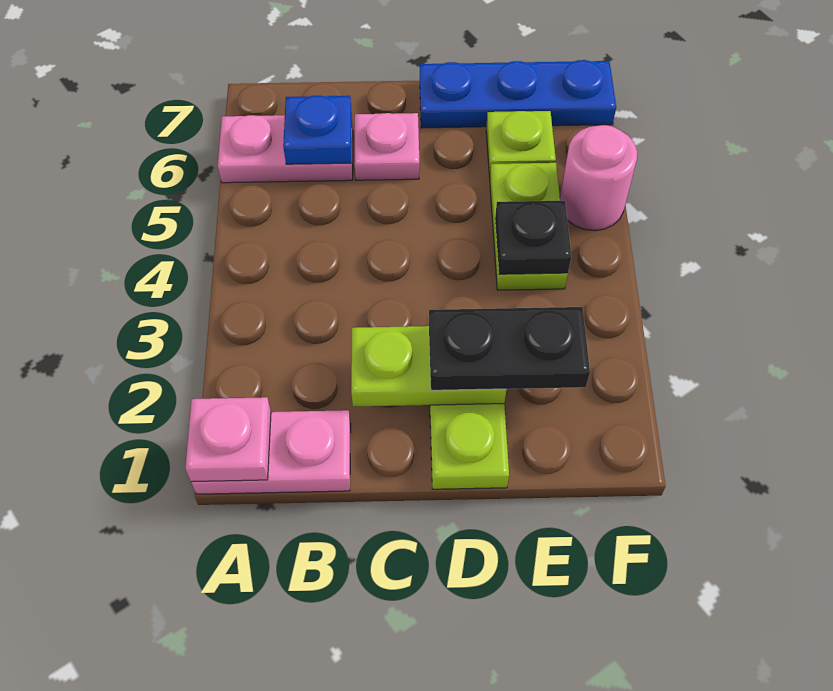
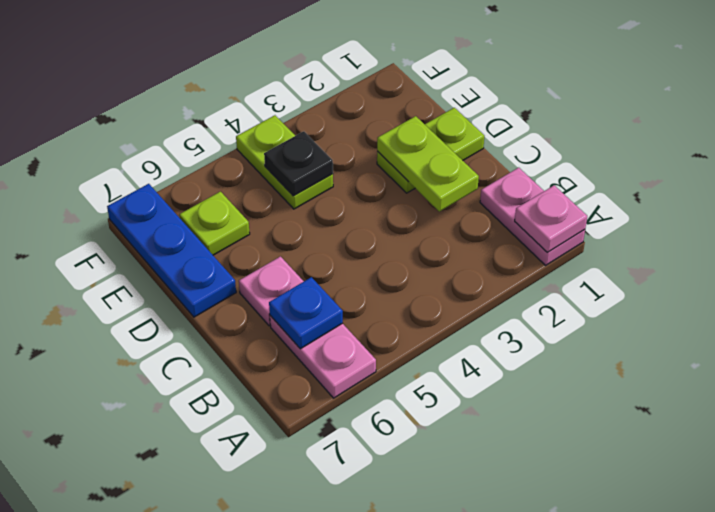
black 1x2 plate [429,307,590,390] -> none
lime 1x2 plate [490,163,568,290] -> lime 1x2 plate turned to [236,115,333,209]
pink 1x1 round brick [560,125,637,231] -> none

